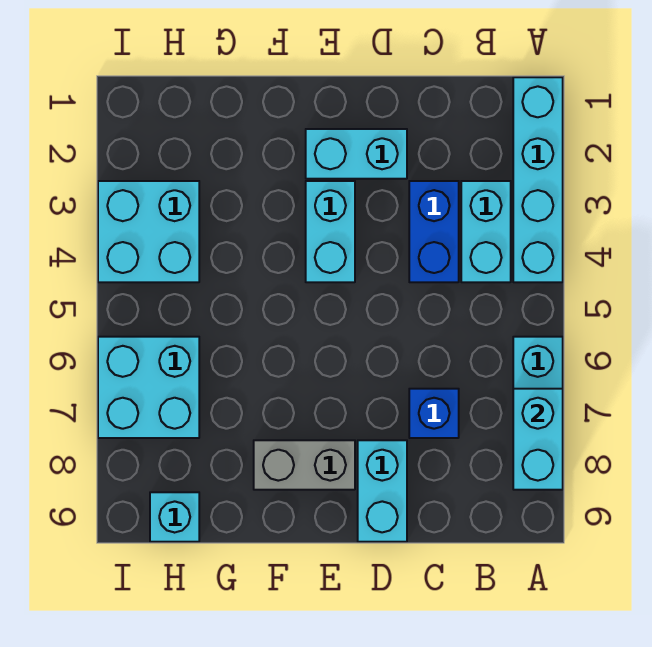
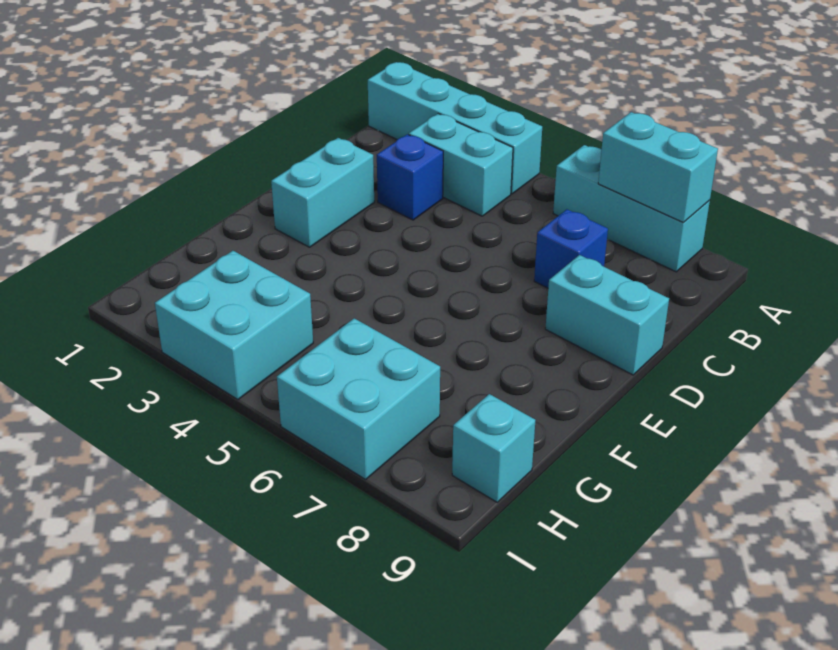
blue 1x2 brick [409,181,459,282] -> blue 1x1 brick [377,134,443,220]
cyan 1x2 brick [306,181,355,282] -> none
grey 1x2 brick [254,440,355,490] -> none

